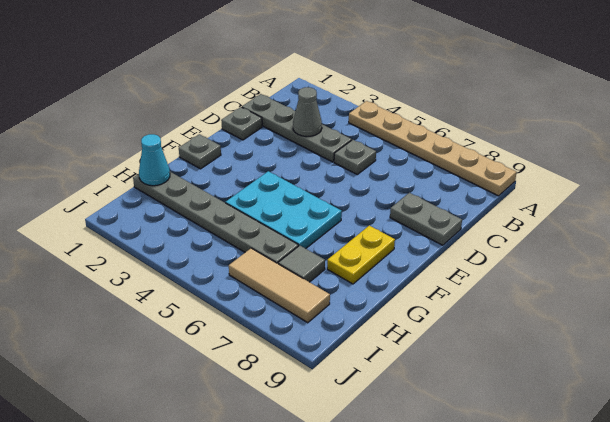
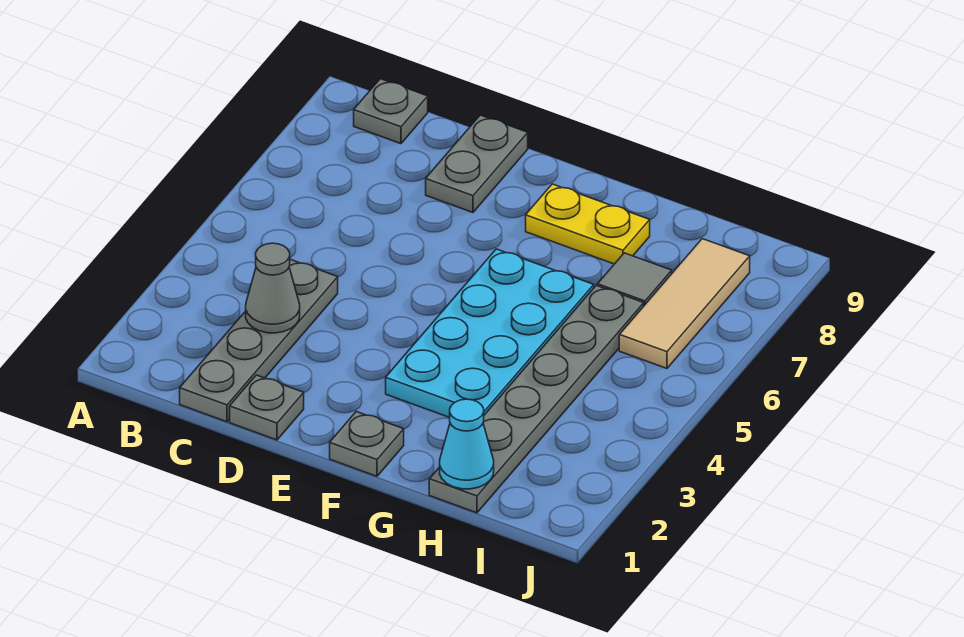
tan 1x6 plate [349,101,516,196] -> none
grey 1x1 plate [334,140,376,174] -> grey 1x1 plate moved to [354,79,428,144]
cyan 2x3 plate [226,171,342,249] -> cyan 2x4 plate [386,249,594,418]

